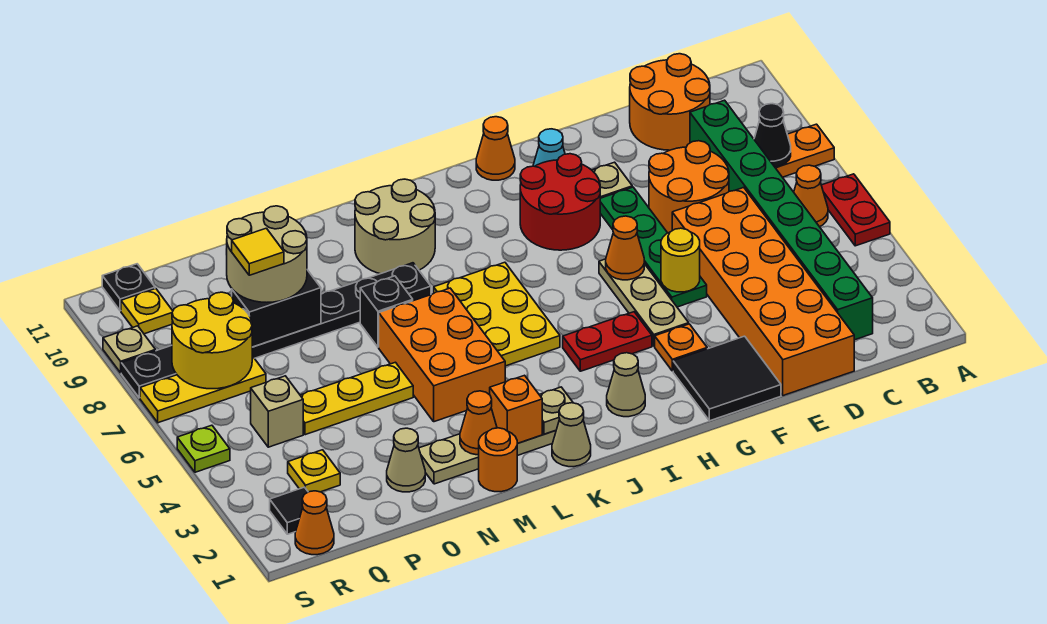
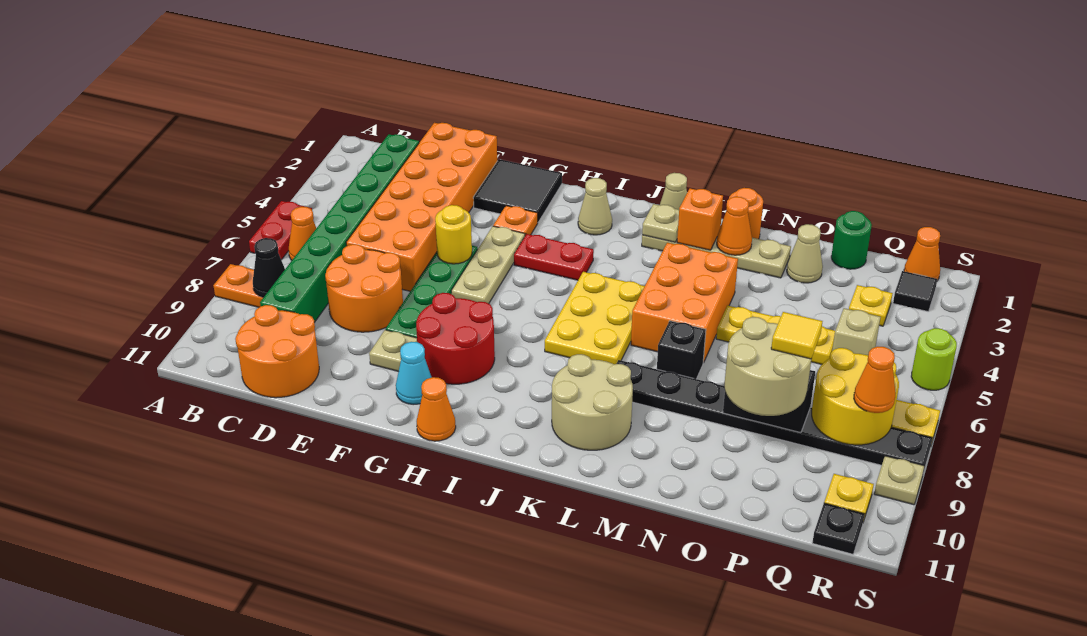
orange 1x1 cone [606,216,644,280] -> orange 1x1 cone moved to [854,347,895,413]
none -> green 1x1 round brick [831,211,872,269]
lime 1x1 plate [177,425,230,472] -> lime 1x1 round brick [911,328,957,390]

